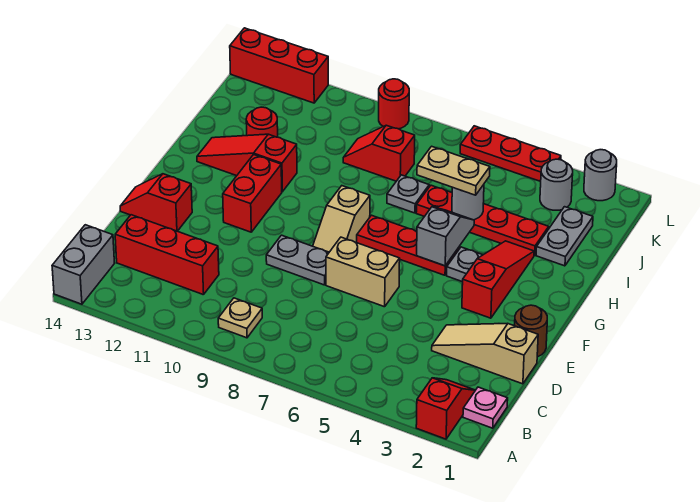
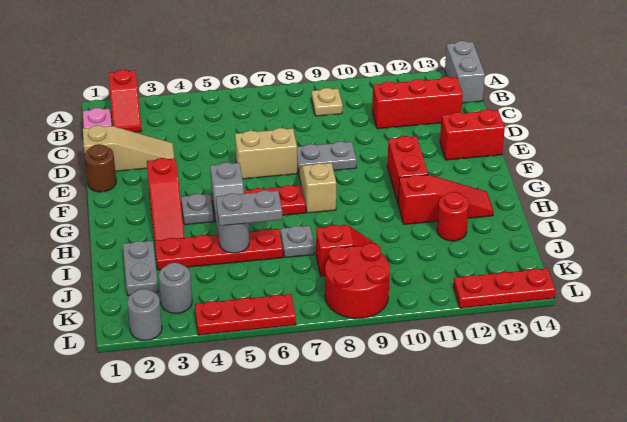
red 1x2 slope [120,174,192,231] -> red 1x2 brick [440,109,505,160]
tan 1x2 plate [417,146,490,195] -> grey 1x2 plate [216,190,282,226]
red 1x1 round brick [379,79,409,129] -> red 2x2 round brick [325,243,390,318]
red 1x3 brick [230,28,328,103] -> red 1x3 plate [454,268,555,308]

